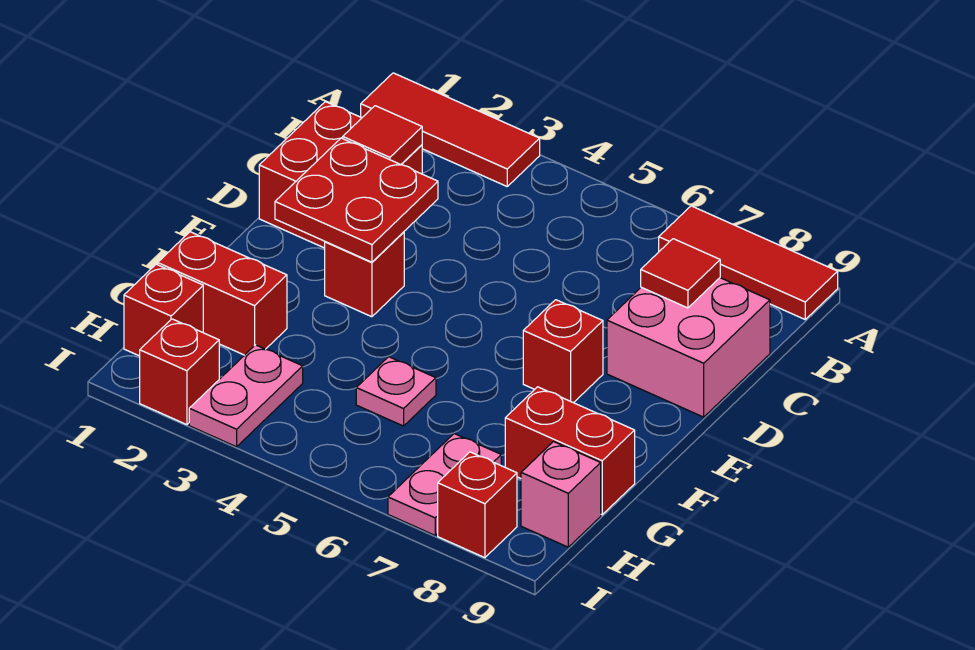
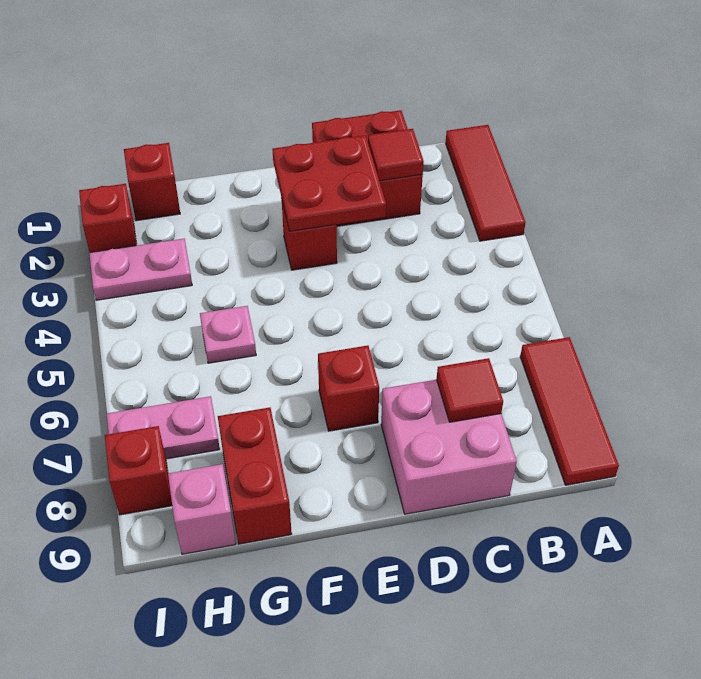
red 1x2 brick [158,232,287,355] -> none

